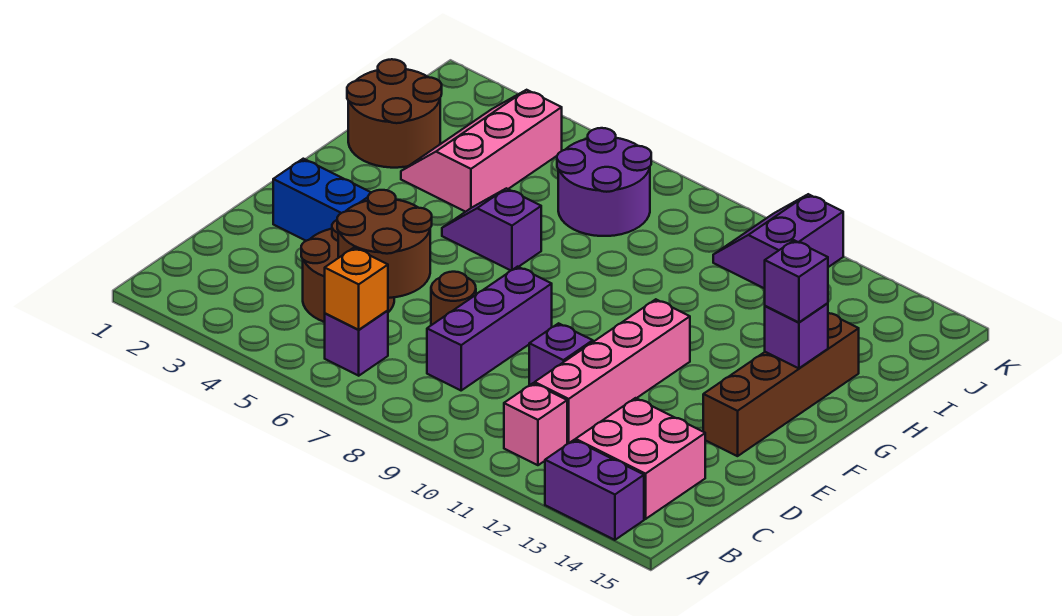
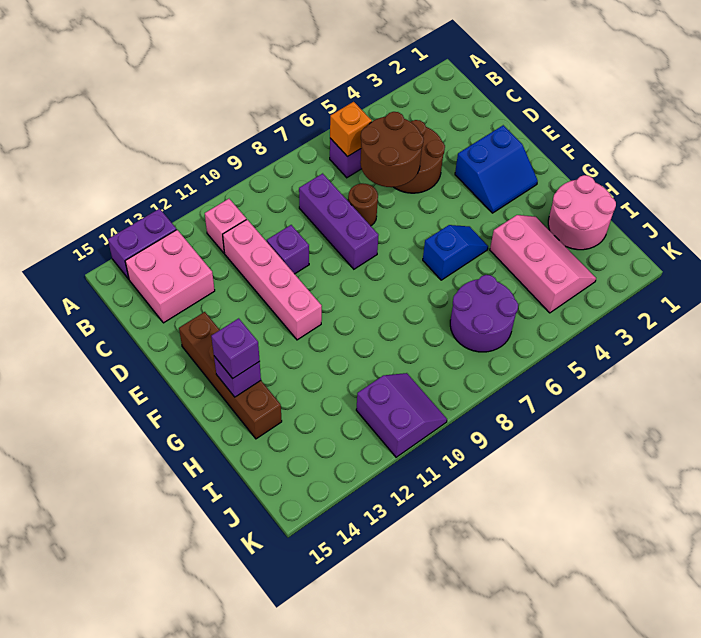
purple 1x2 slope [442,188,541,271] -> blue 1x2 slope [423,225,488,280]
brown 2x2 round brick [347,59,442,168] -> pink 2x2 round brick [548,175,616,250]

